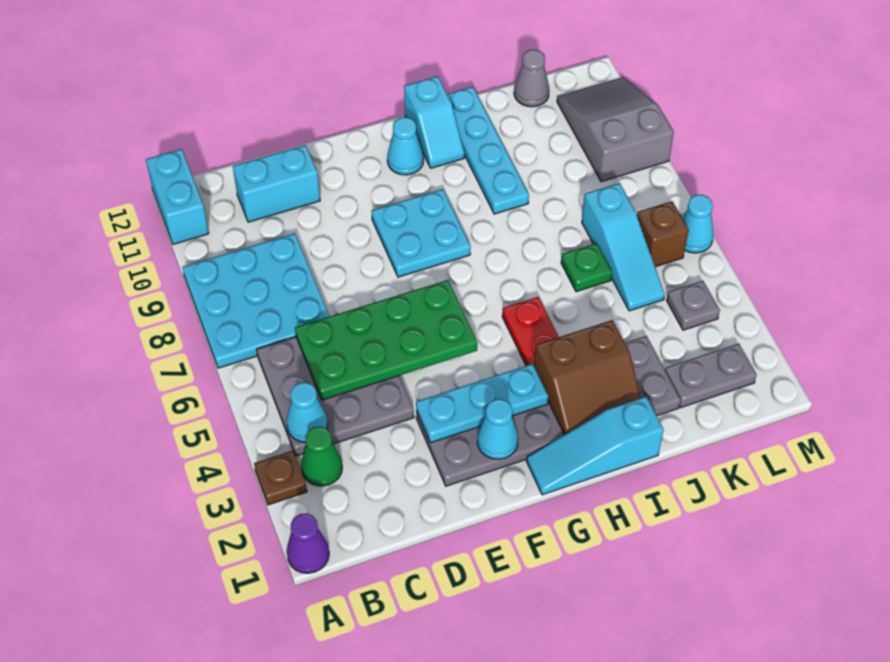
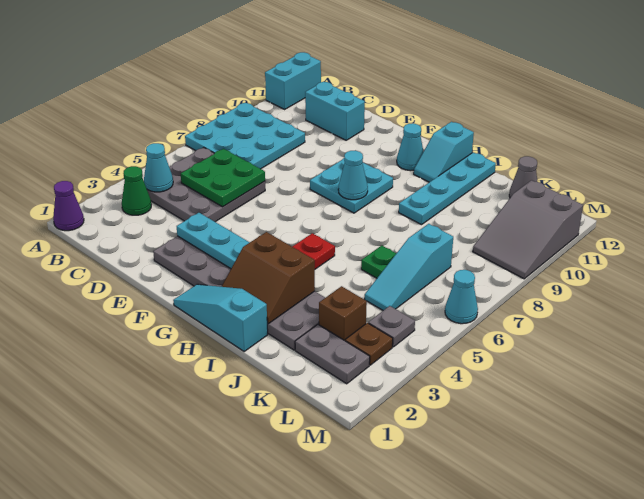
brown 1x1 plate [254,451,307,505] -> brown 1x1 plate moved to [345,323,393,365]
green 2x4 plate [295,280,477,400] -> green 2x2 plate [181,149,265,207]
cyan 1x1 cone [477,399,518,459] -> cyan 1x1 cone moved to [338,151,368,200]
brown 1x1 brick [637,201,689,267] -> brown 1x1 brick moved to [319,286,367,341]
grey 2x3 slope [557,77,674,182] -> grey 2x3 slope turned to [473,180,583,279]

